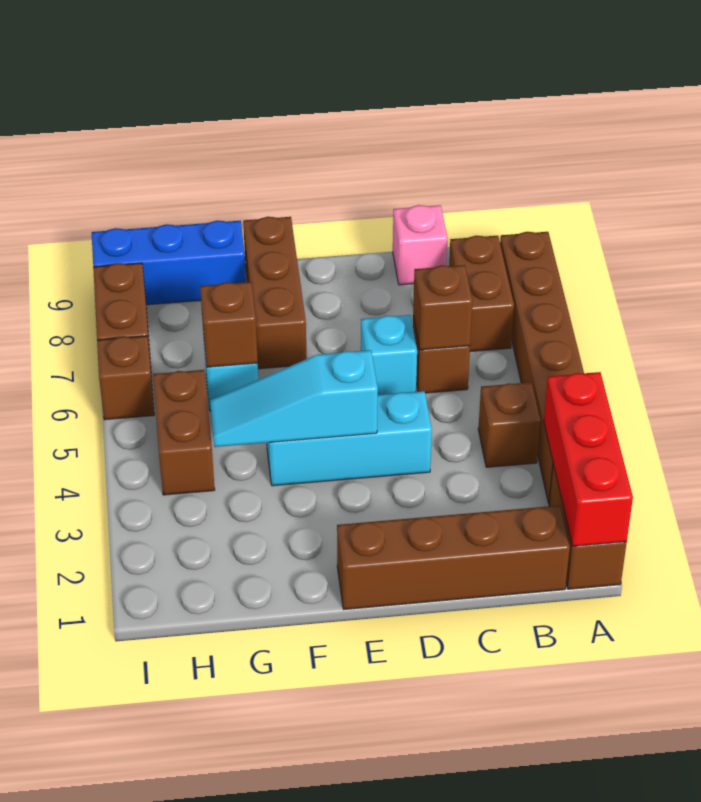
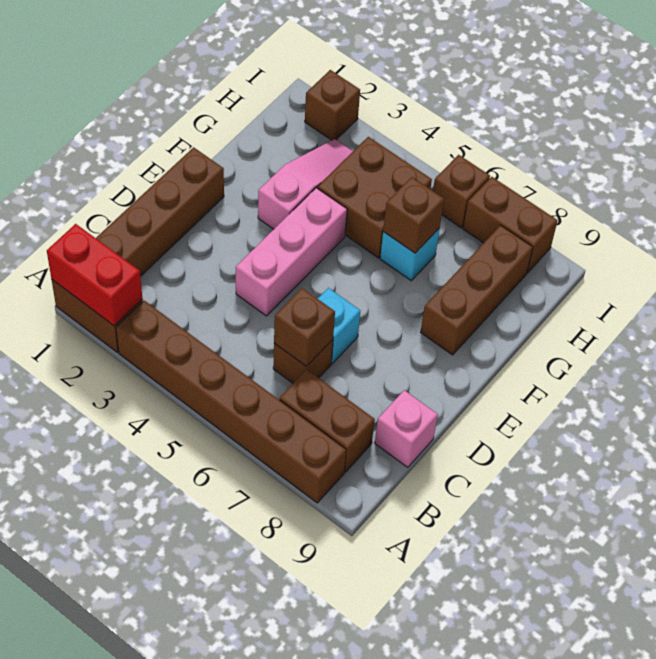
red 1x3 brick [544,372,633,546] -> red 1x2 brick [47,224,142,326]
brown 1x1 brick [478,382,541,467] -> brown 1x1 brick moved to [305,70,360,140]
cyan 1x3 brick [267,391,432,486] -> pink 1x3 brick [236,188,347,316]
cyan 1x3 slope [210,350,378,447] -> none
none -> pink 1x3 slope [258,139,353,229]
brown 1x3 brick [243,217,307,369] -> brown 1x3 brick turned to [421,225,533,355]
blue 1x3 brick [92,221,246,305] -> none
brown 1x2 brick [153,370,215,495] -> brown 2x2 brick [317,137,432,258]

